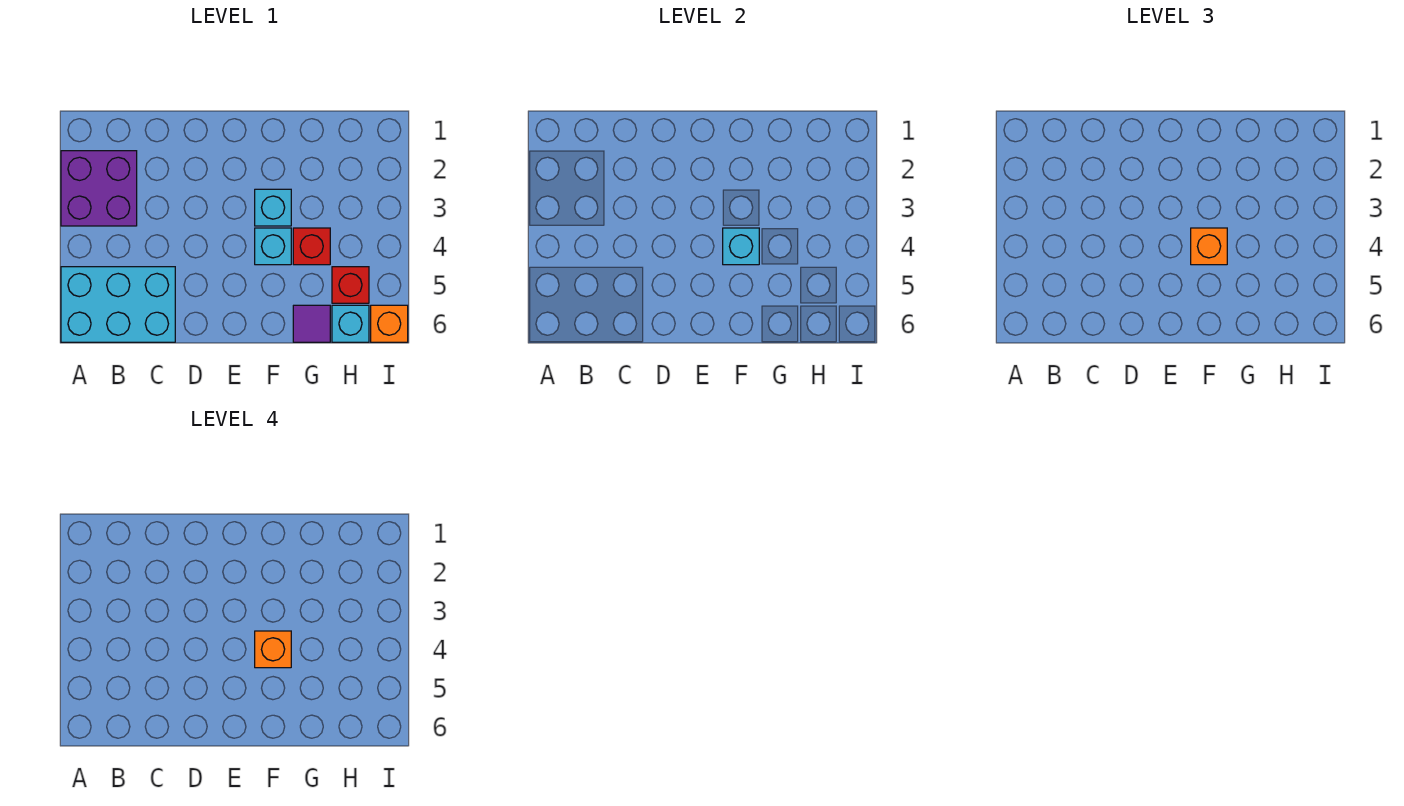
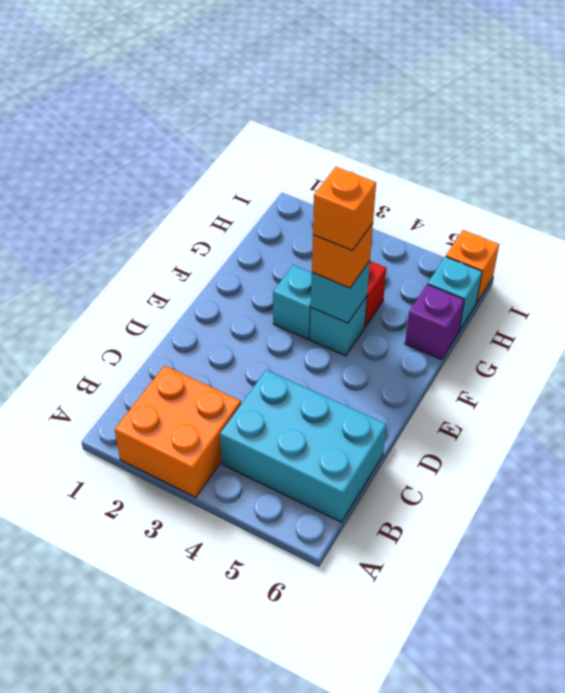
purple 2x2 brick [61,151,137,226] -> orange 2x2 brick [115,366,241,497]
cyan 2x3 brick [61,267,175,342] -> cyan 2x3 brick turned to [220,370,386,522]
purple 1x1 tile [293,305,330,342] -> purple 1x1 brick [405,284,464,360]
red 1x1 brick [332,267,369,303] -> none

